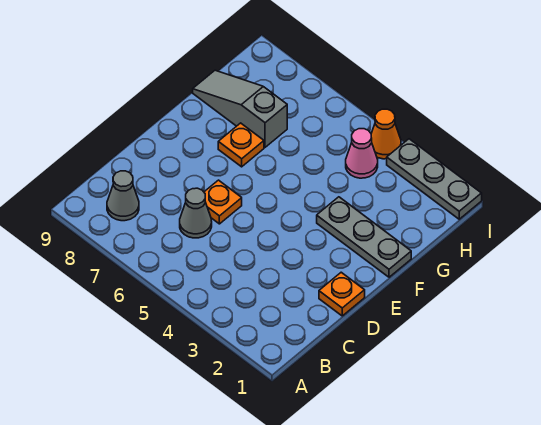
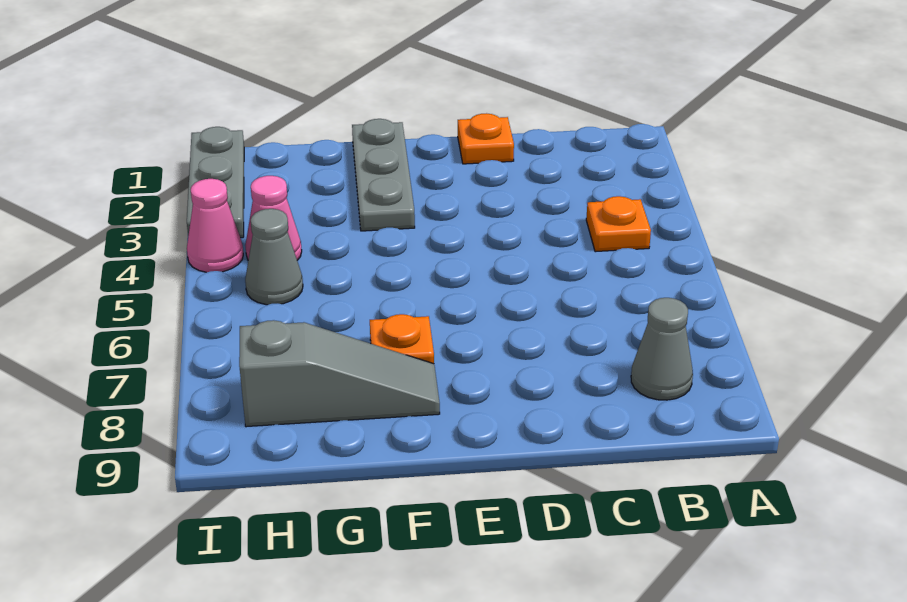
grey 1x1 cone [180,188,212,238] -> grey 1x1 cone moved to [245,209,303,305]
orange 1x1 plate [204,180,242,224] -> orange 1x1 plate moved to [586,196,651,252]
grey 1x3 slope [193,70,287,147] -> grey 1x3 slope turned to [239,320,440,427]
orange 1x1 cone [371,109,401,159] -> pink 1x1 cone [187,179,243,272]

